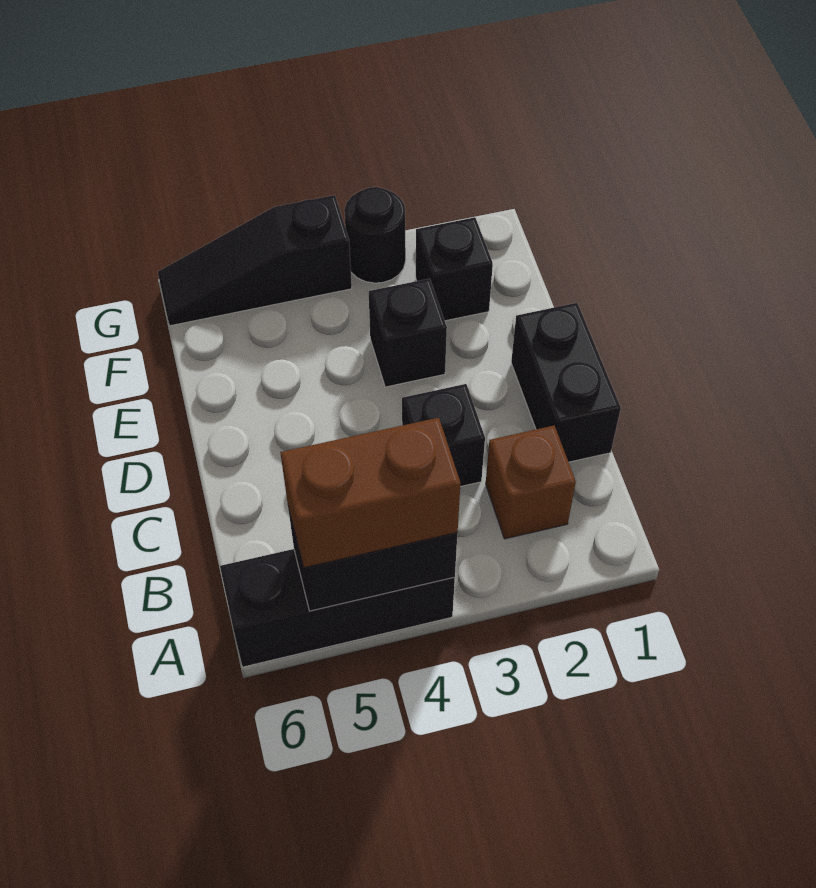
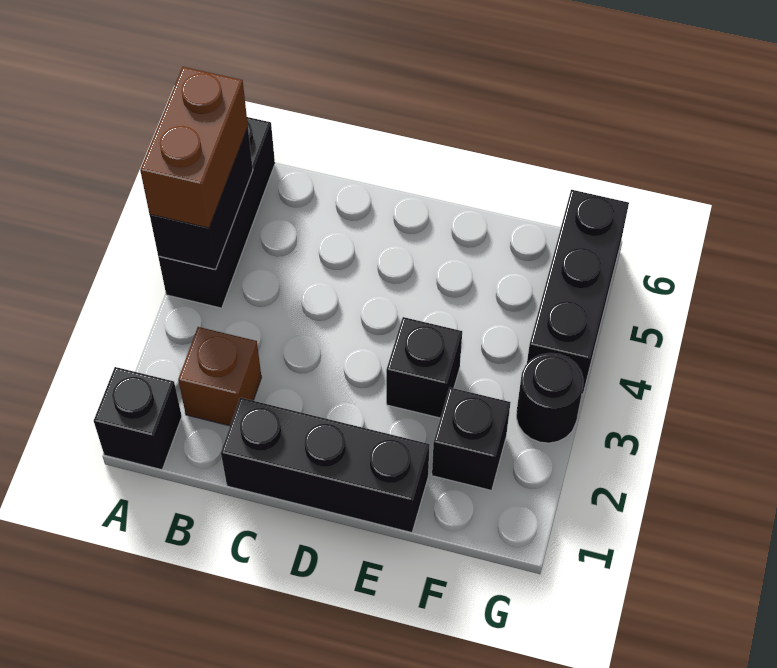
black 1x2 brick [511,303,621,462] -> black 1x3 brick [221,398,430,533]
black 1x1 brick [402,384,485,487] -> black 1x1 brick moved to [94,367,182,470]
black 1x3 slope [158,195,352,326] -> black 1x3 brick [527,190,629,394]

